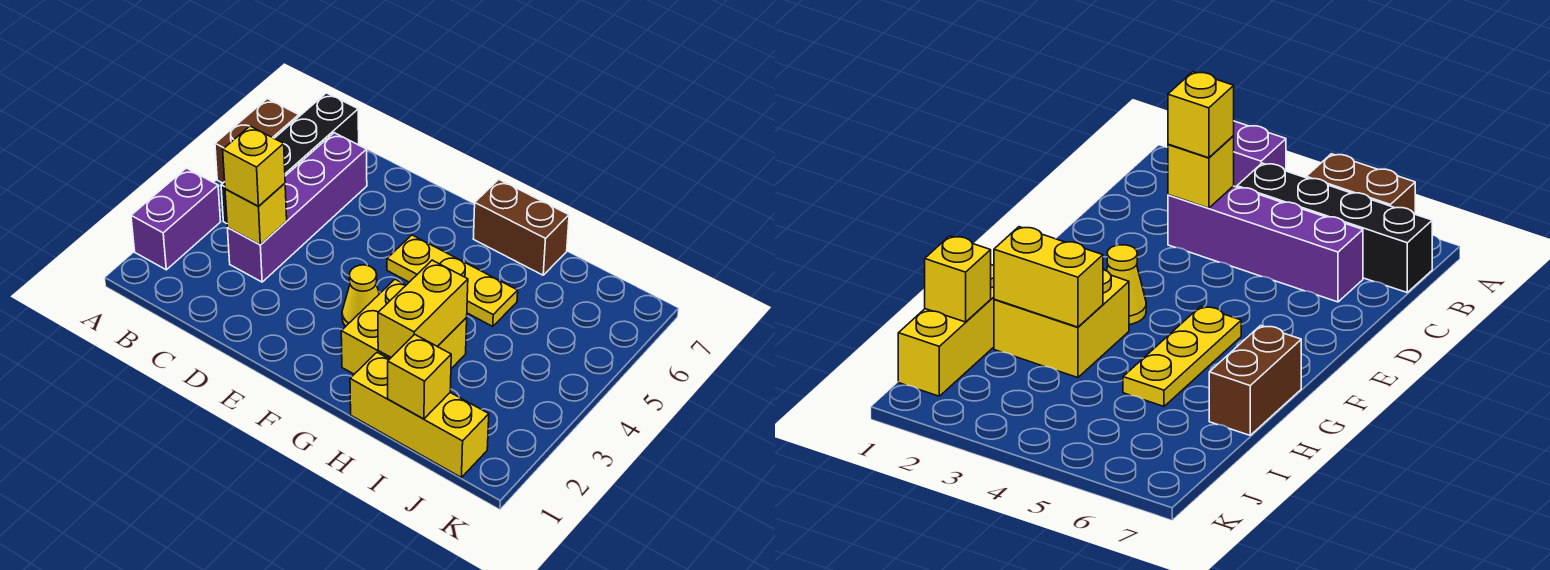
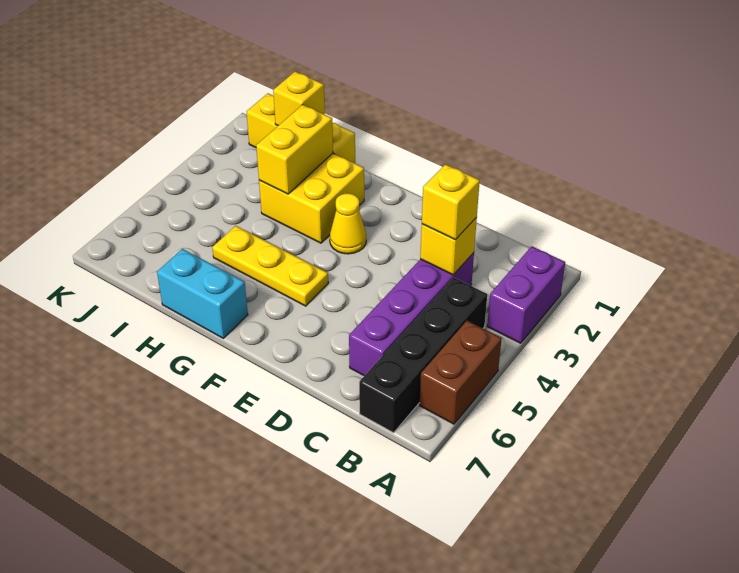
brown 1x2 brick [473,180,569,275] -> cyan 1x2 brick [157,249,248,338]

